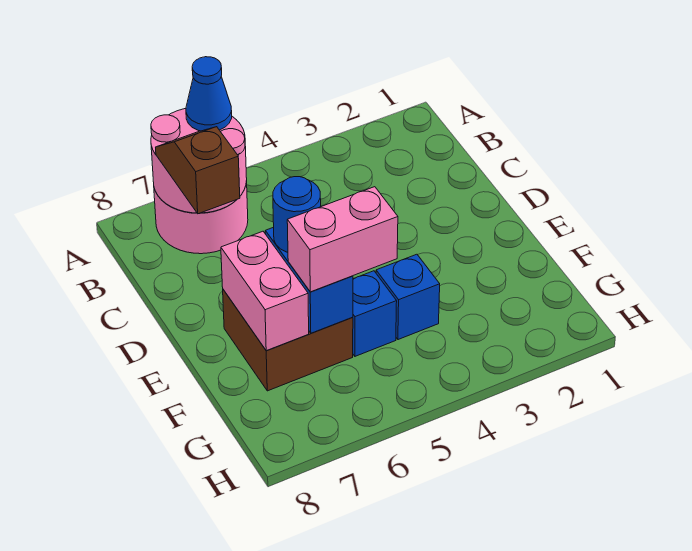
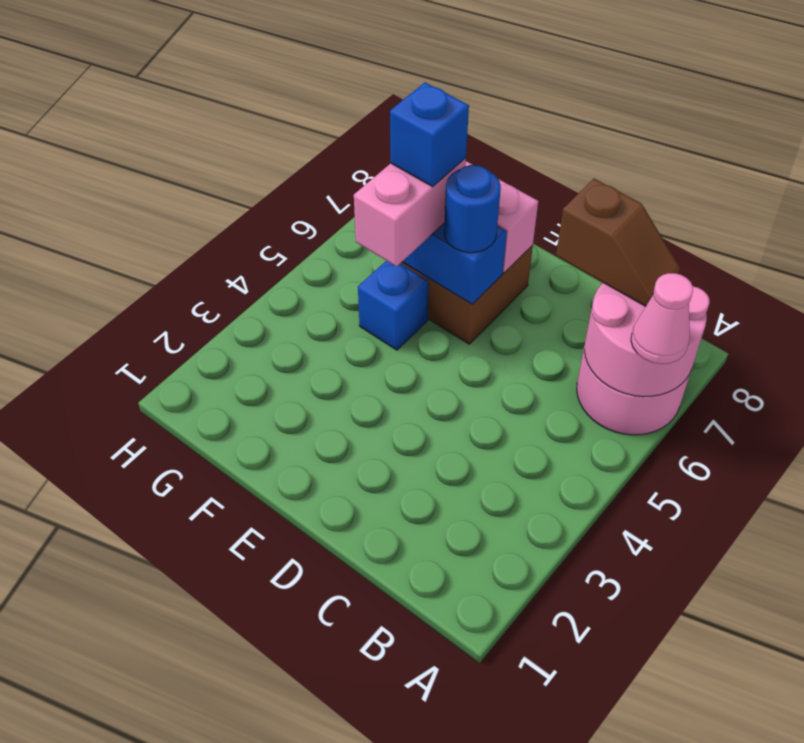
blue 1x1 cone [186,57,232,131] -> pink 1x1 cone [631,273,693,364]
blue 1x1 brick [376,254,440,340] -> blue 1x1 brick moved to [390,82,469,187]

